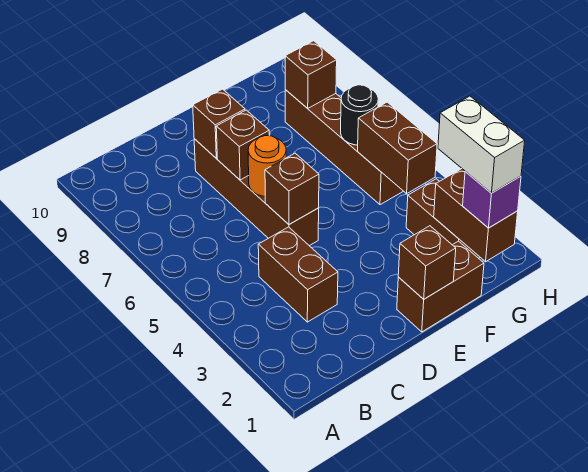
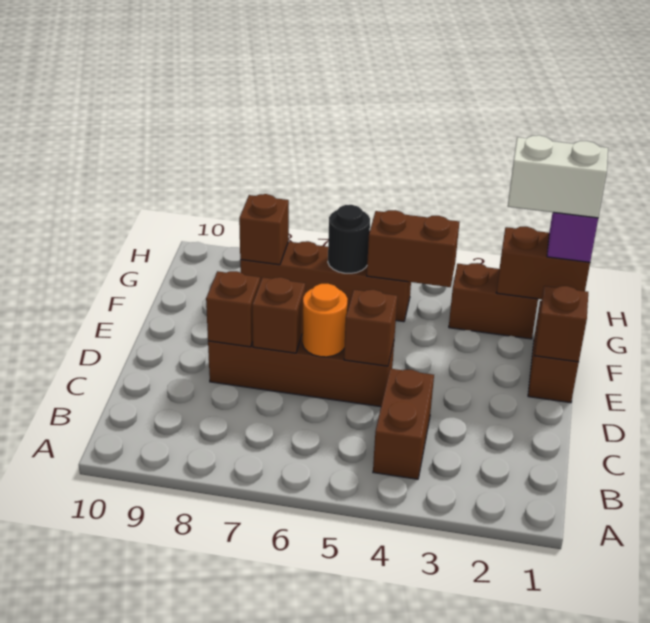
brown 1x2 brick [258,227,338,322] -> brown 1x2 brick turned to [373,369,434,479]

